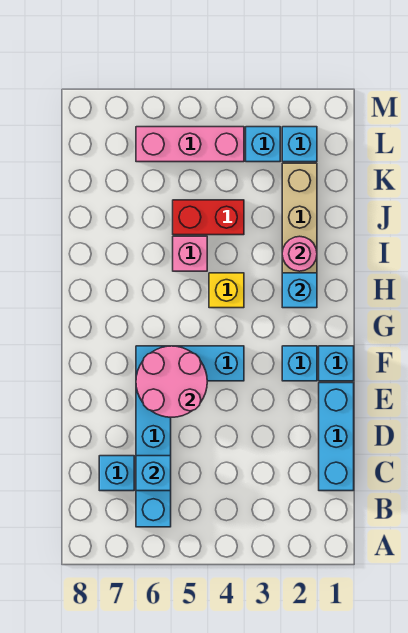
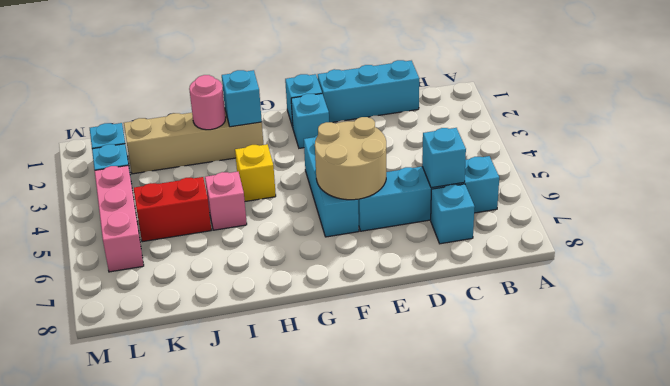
pink 2x2 round brick [136,346,207,417] -> tan 2x2 round brick [315,117,386,200]
red 1x2 brick [173,200,244,235] -> red 1x2 brick turned to [134,177,211,242]

